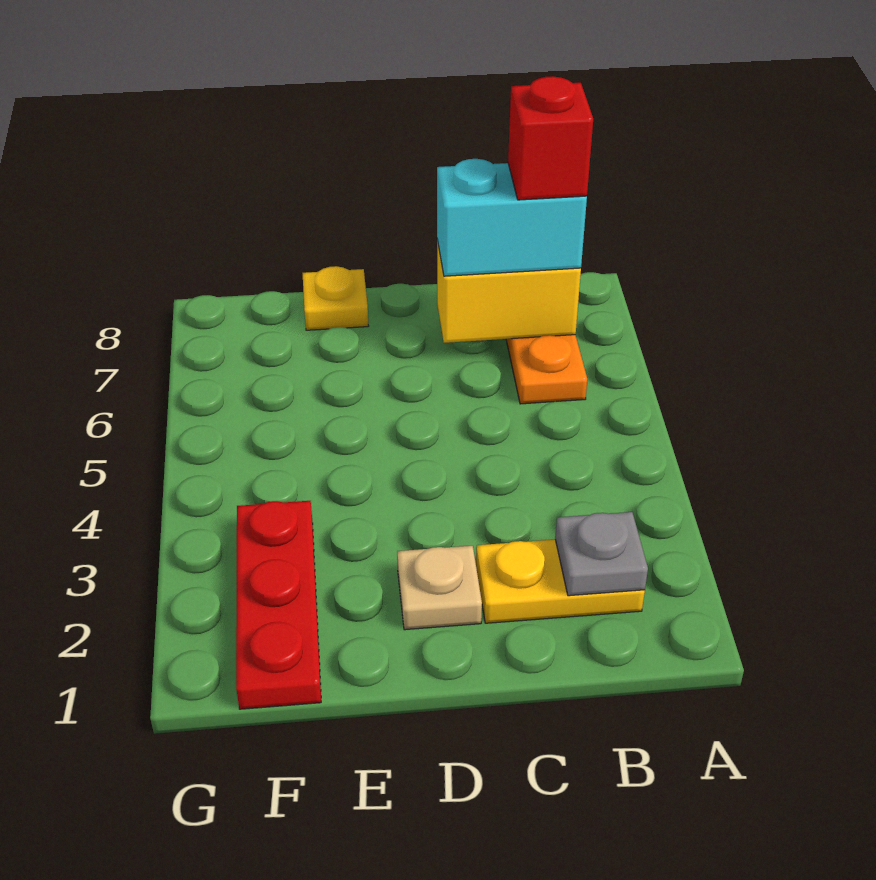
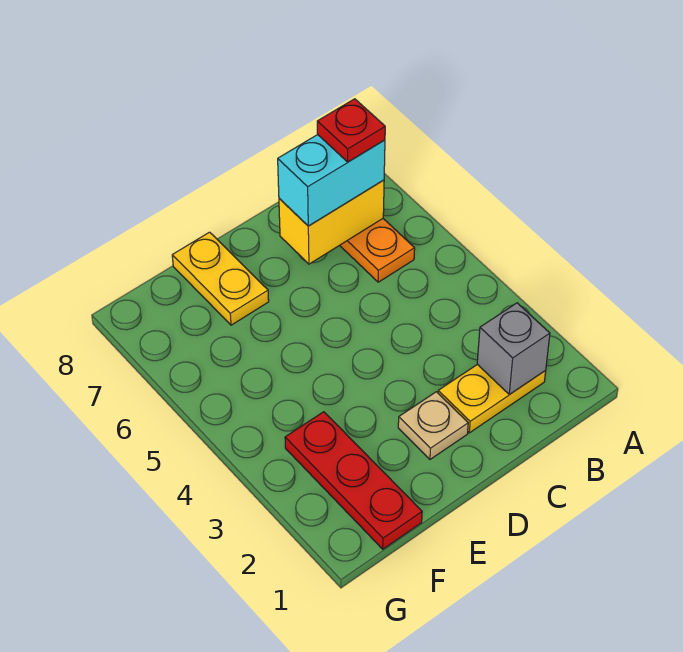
grey 1x1 plate [555,512,648,596] -> grey 1x1 brick [477,303,550,395]
red 1x1 brick [508,76,593,200] -> red 1x1 plate [317,99,385,162]
yellow 1x1 plate [303,266,368,330] -> yellow 1x2 plate [172,232,269,325]

